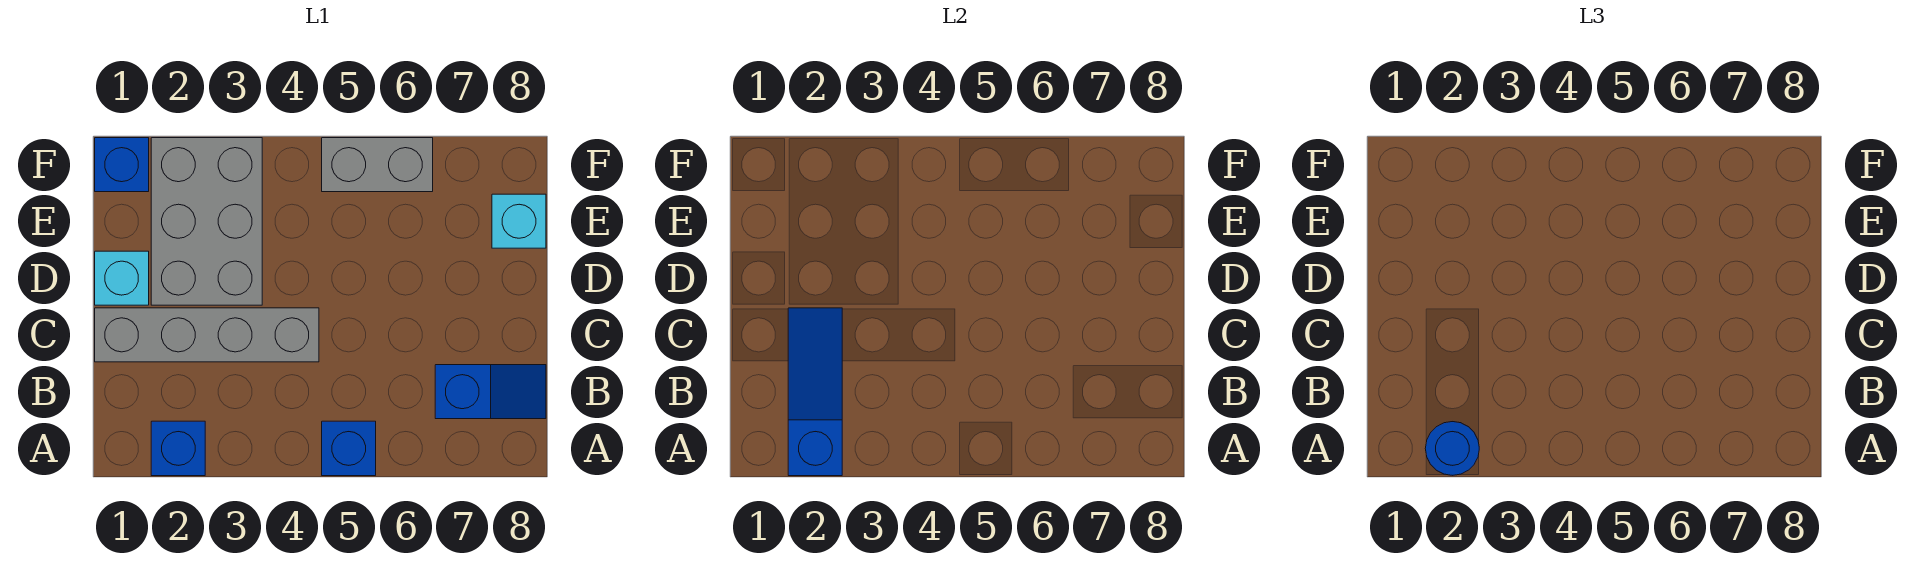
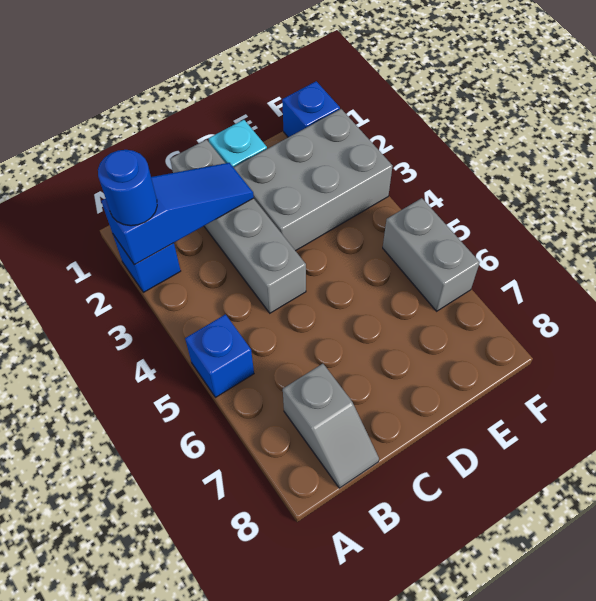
blue 1x2 slope [435,365,546,419] -> grey 1x2 slope [283,364,379,488]
cyan 1x1 brick [492,194,546,248] -> none

